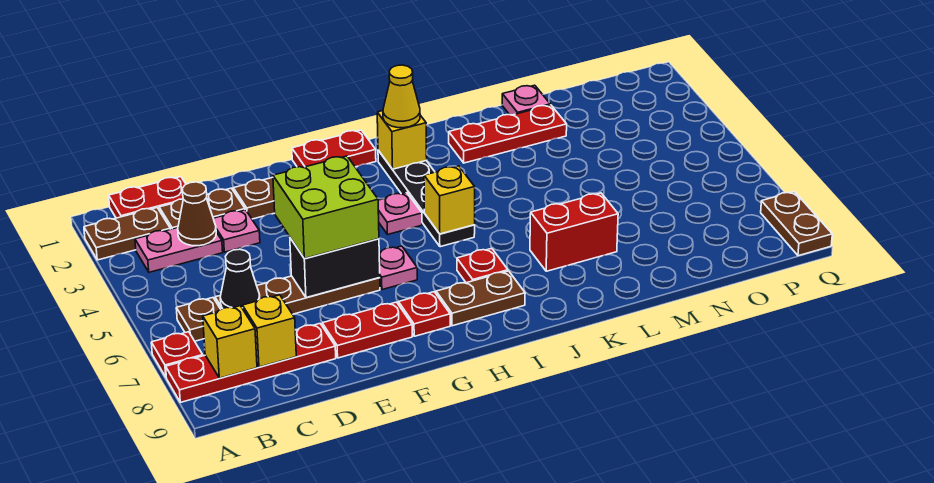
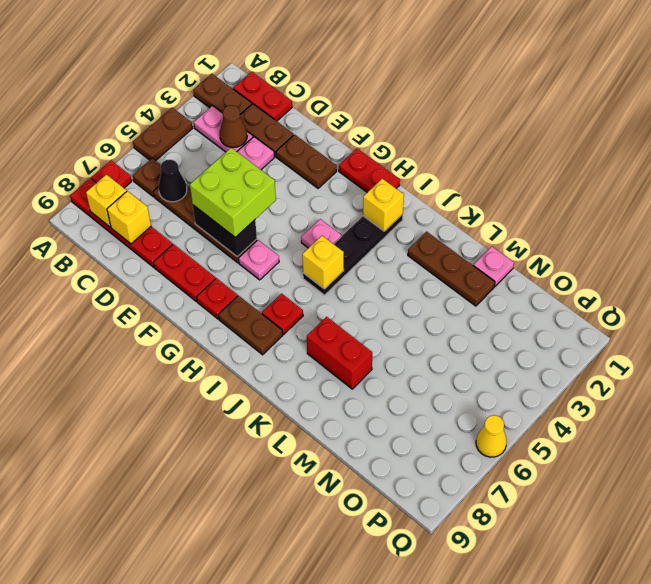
yellow 1x1 cone [383,65,420,128] -> yellow 1x1 cone moved to [476,415,507,457]
red 1x3 plate [449,105,567,163] -> brown 1x3 plate [408,232,495,306]
brown 1x2 plate [761,192,832,256] -> brown 1x2 plate moved to [133,108,192,161]

